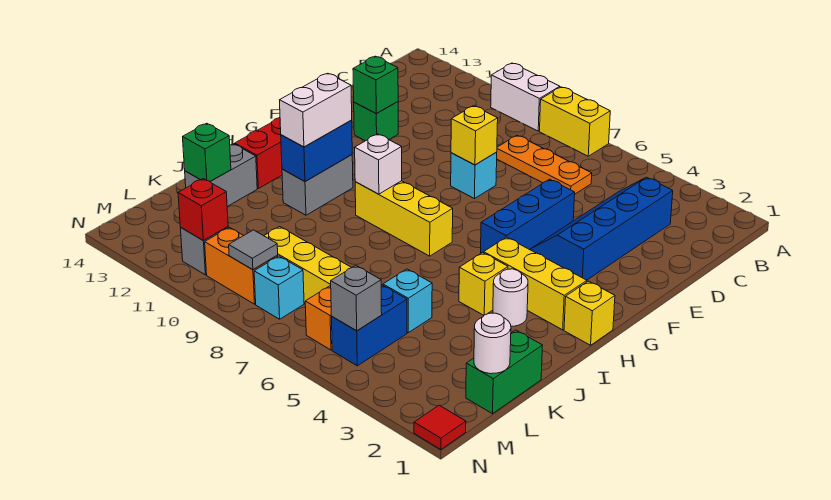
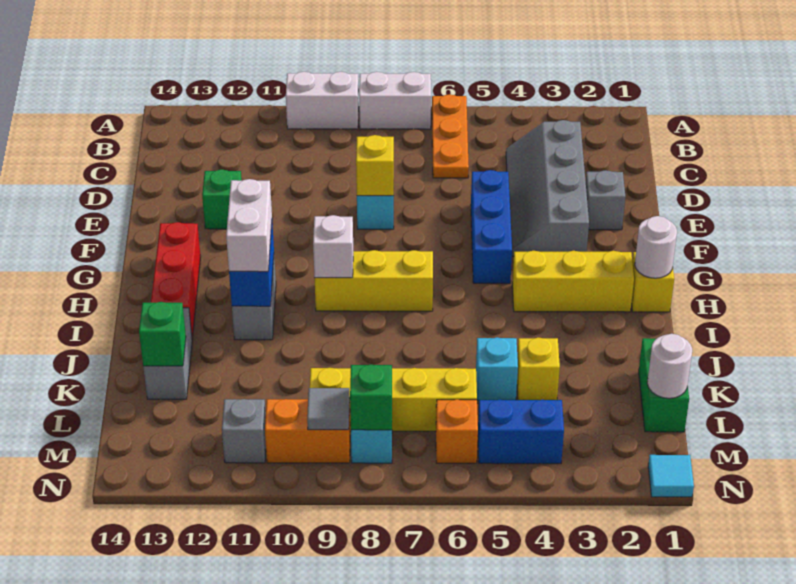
yellow 1x2 brick [540,87,610,156] -> white 1x2 brick [359,72,431,129]
blue 2x4 slope [530,177,673,280] -> grey 2x4 slope [506,120,589,256]
orange 1x3 plate [497,135,592,194] -> orange 1x3 plate turned to [432,94,469,178]
green 1x1 brick [353,56,398,114] -> green 1x1 brick moved to [350,364,392,430]
white 1x1 round brick [493,269,528,326] -> white 1x1 round brick moved to [635,216,677,278]
yellow 1x1 brick [459,253,508,315] -> yellow 1x1 brick moved to [517,338,560,400]
blue 1x2 brick [332,285,407,366] -> blue 1x2 brick turned to [478,400,564,464]
grey 1x1 brick [331,265,382,331] -> grey 1x1 brick moved to [586,170,625,230]
red 1x1 brick [178,179,228,241] -> none
red 1x1 tile [414,405,466,450] -> cyan 1x1 tile [648,455,694,497]

